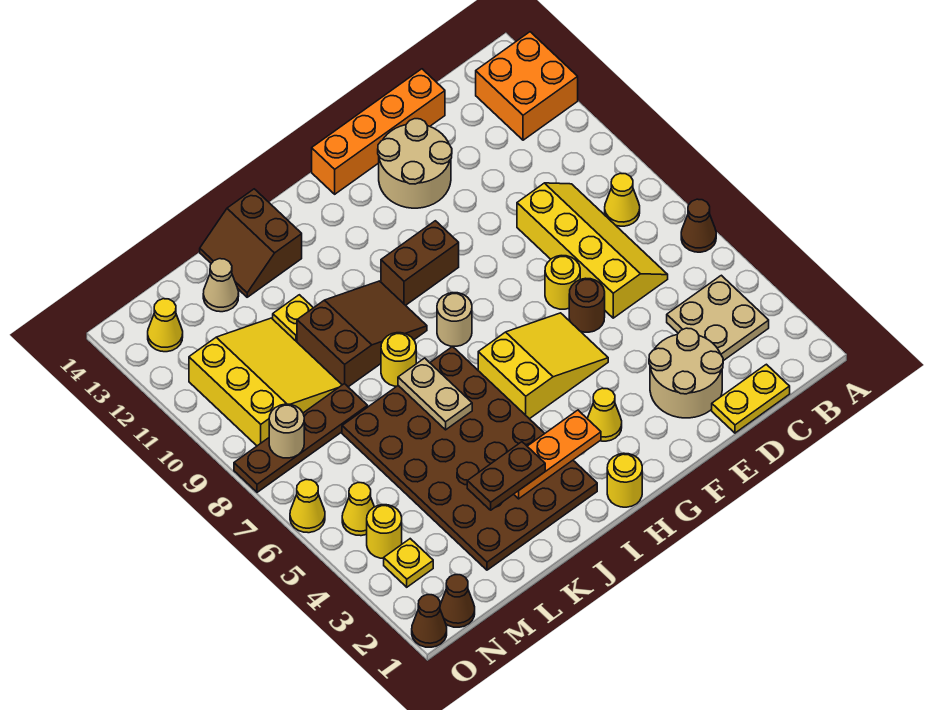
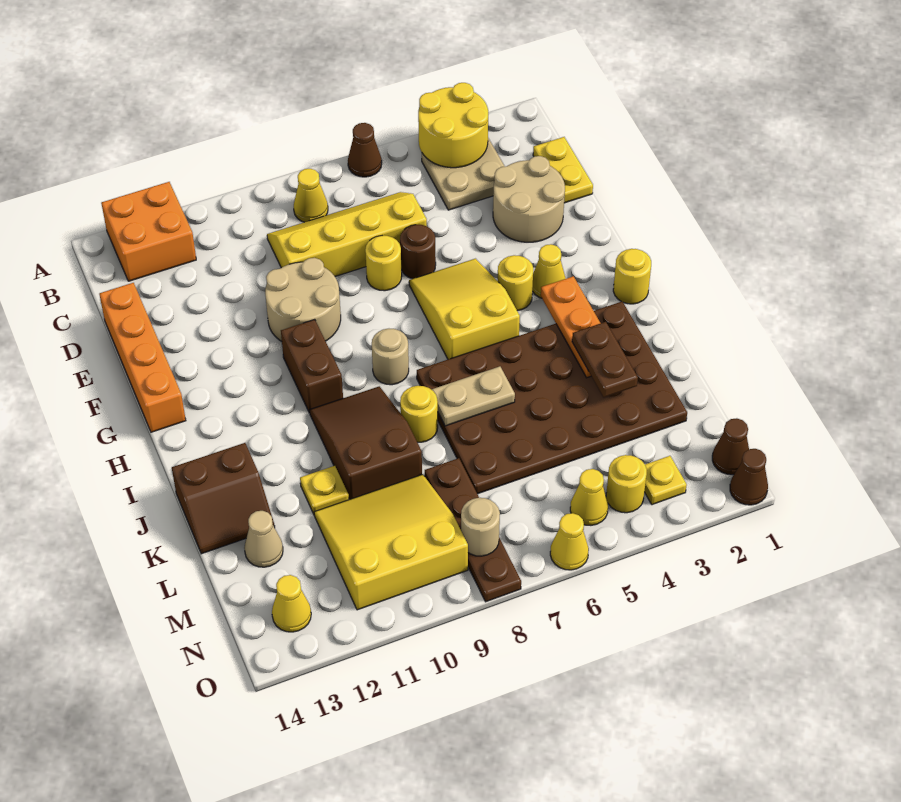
none -> yellow 2x2 round brick [418,83,488,168]
tan 2x2 round brick [378,119,452,208] -> tan 2x2 round brick moved to [265,258,341,341]
none -> yellow 1x1 round brick [498,255,533,311]

